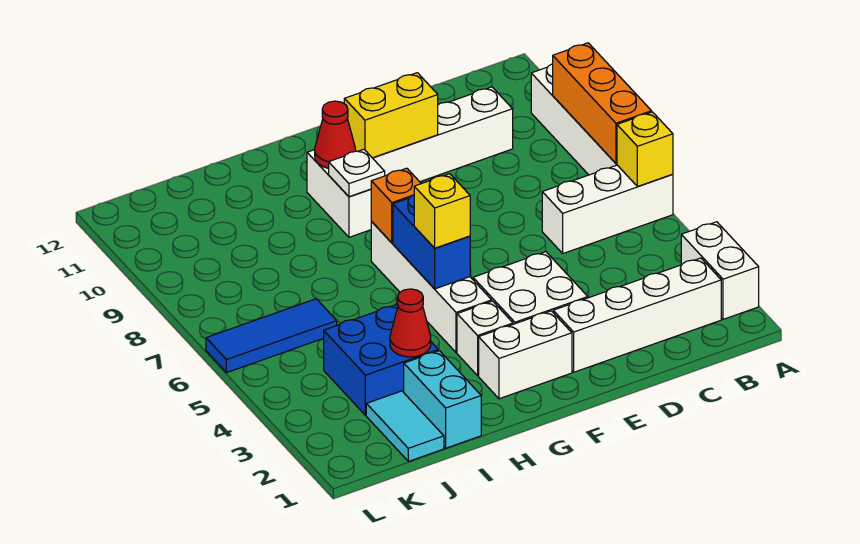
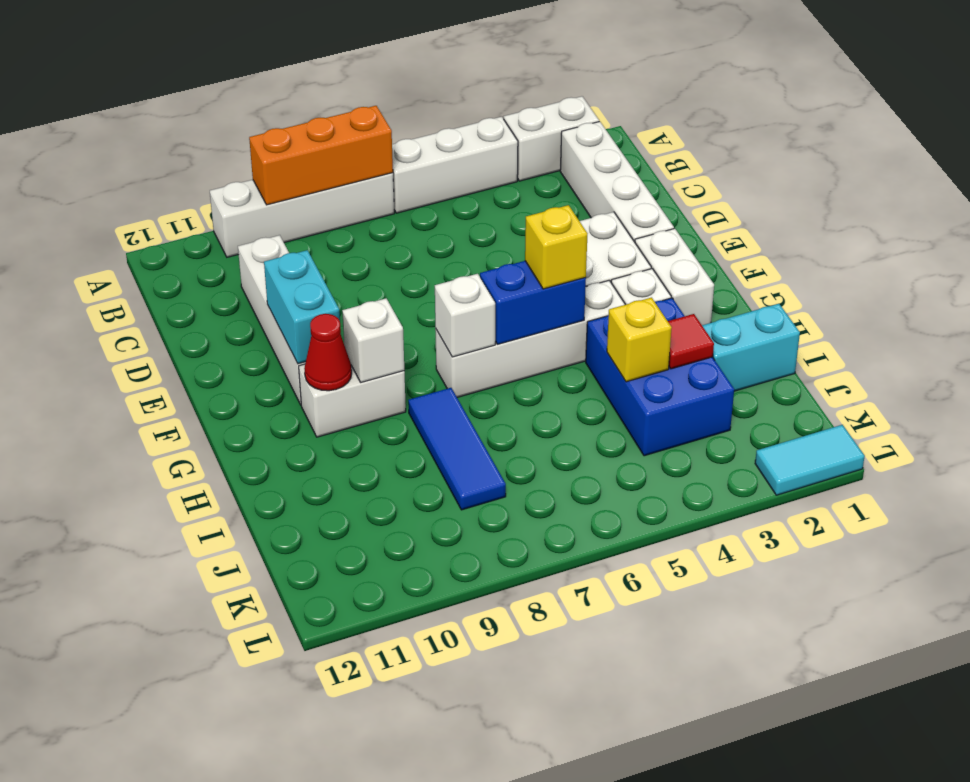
white 1x3 brick [542,165,673,253] -> white 1x3 brick turned to [392,117,518,213]
yellow 1x1 brick [617,112,673,187] -> yellow 1x1 brick moved to [607,298,672,382]
yellow 1x2 brick [344,73,438,158] -> cyan 1x2 brick [264,250,340,364]
orange 1x1 brick [371,168,421,243] -> white 1x1 brick [435,274,495,357]
white 1x1 plate [329,149,385,197] -> white 1x1 brick [342,298,404,382]
blue 2x2 brick [323,305,438,415] -> blue 2x3 brick [586,298,734,456]
red 1x1 cone [390,289,431,357] -> red 1x1 tile [668,314,714,369]
cyan 1x2 tile [366,391,444,461] -> cyan 1x2 tile moved to [755,425,865,495]
blue 1x3 tile [206,299,337,373] -> blue 1x3 tile moved to [408,388,506,510]

